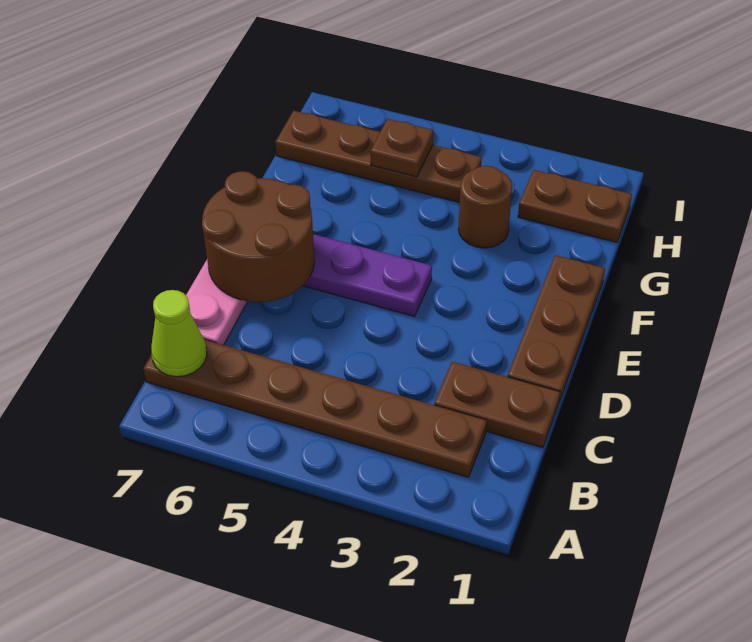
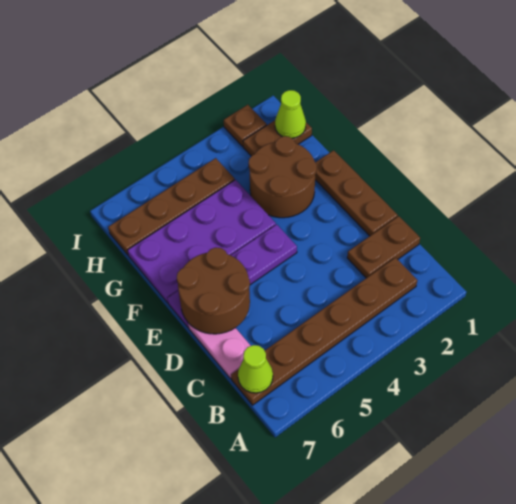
none -> purple 2x4 plate [127,180,276,303]
brown 1x1 round brick [459,166,512,248] -> brown 2x2 round brick [248,136,317,218]
none -> lime 1x1 cone [275,90,306,138]
brown 1x1 plate [370,119,433,177] -> brown 1x1 plate moved to [224,105,267,147]

